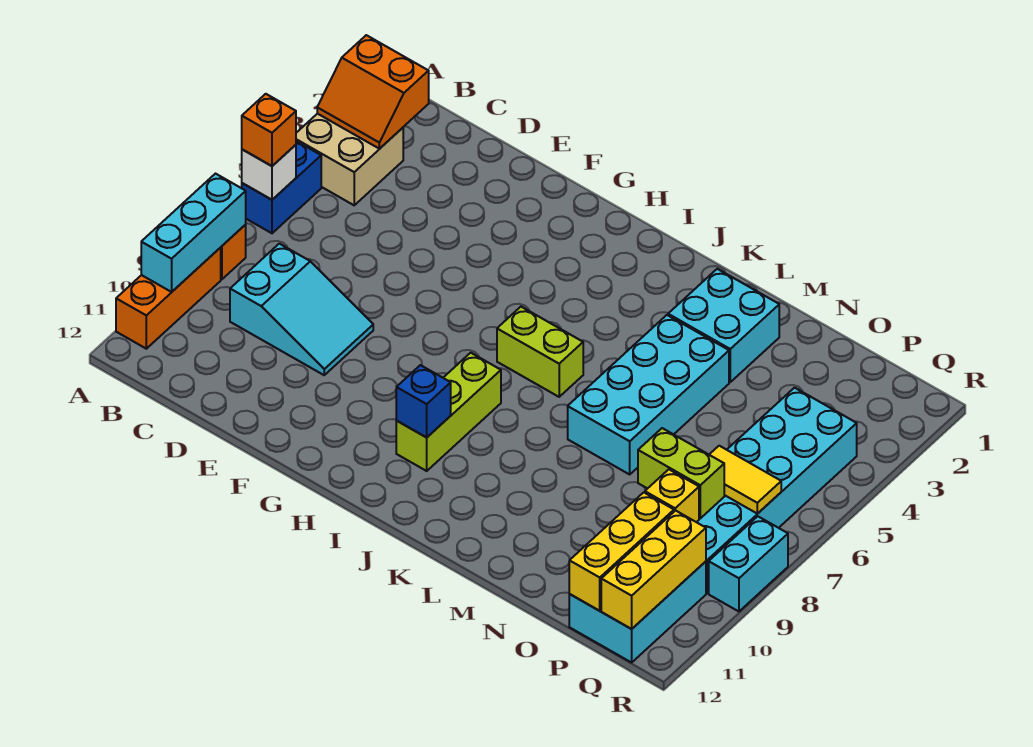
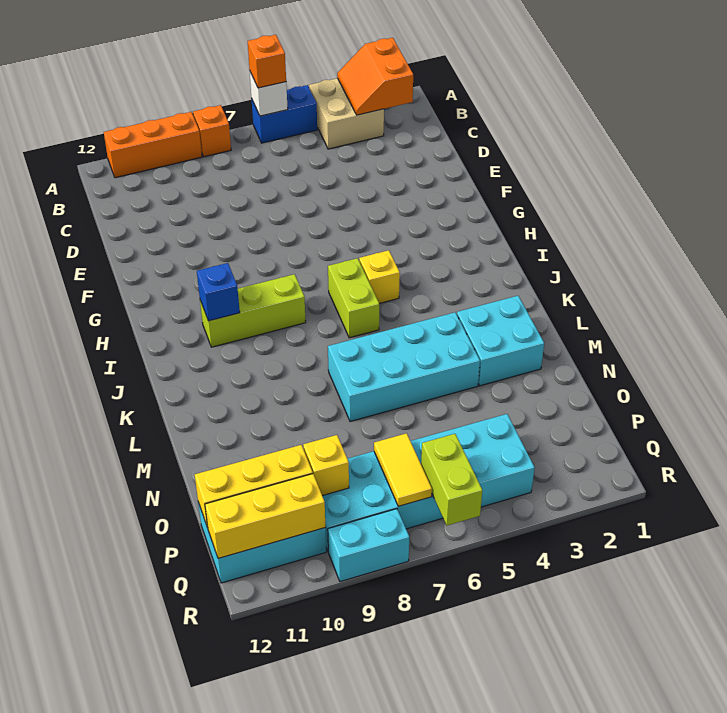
cyan 1x3 brick [141,174,246,292] -> none
cyan 2x3 slope [230,244,373,375] -> none
none -> yellow 1x1 brick [359,250,400,303]
lime 1x2 brick [638,428,724,518] -> lime 1x2 brick moved to [421,434,482,525]

